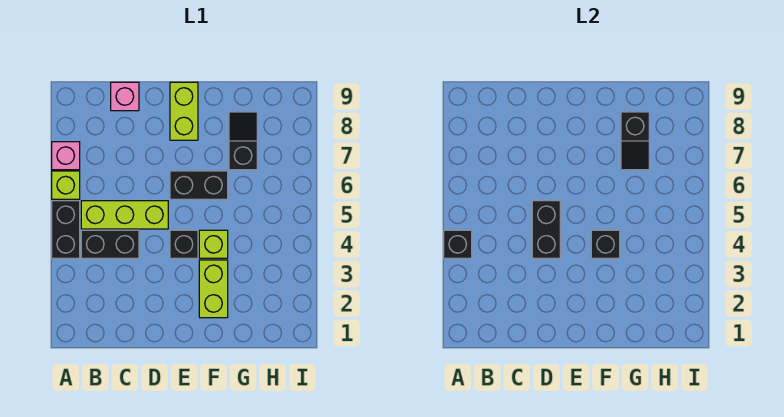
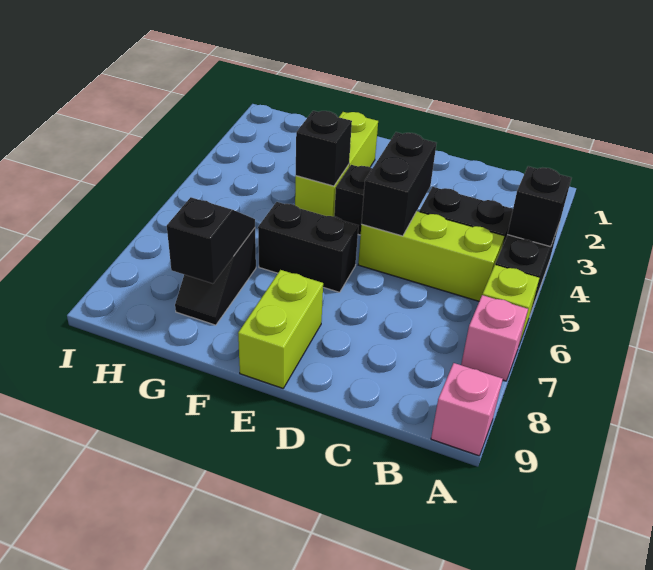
pink 1x1 brick [111,82,139,111] -> pink 1x1 brick moved to [431,363,503,456]

